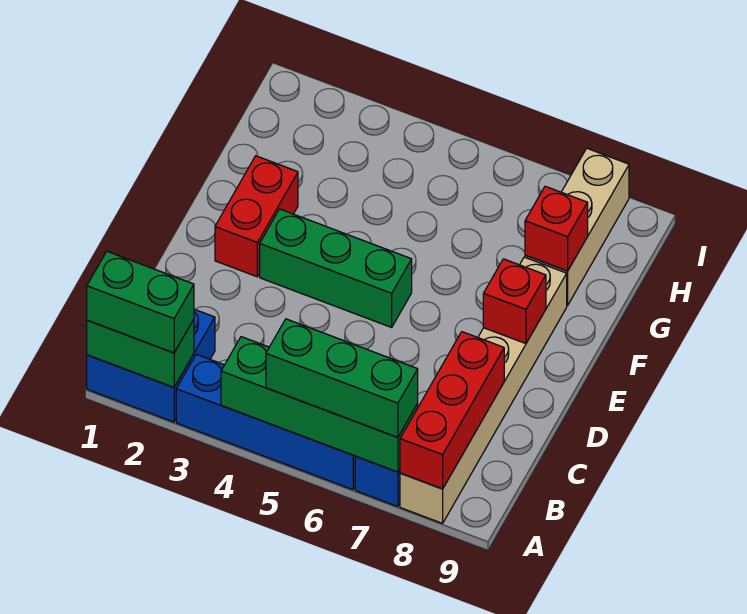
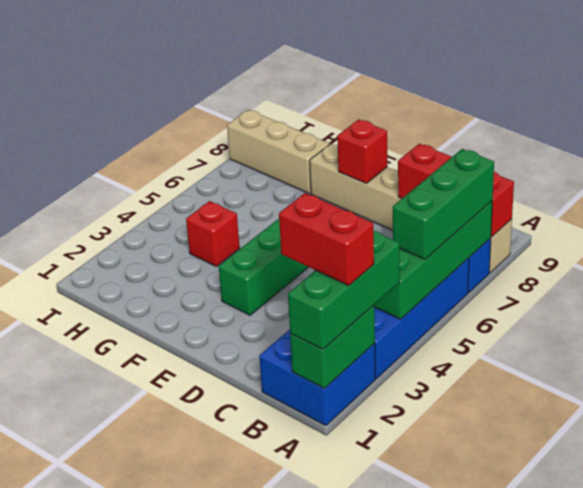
green 1x2 brick [87,251,194,353] -> green 1x3 brick [288,231,400,349]
red 1x2 brick [215,156,298,277] -> red 1x2 brick moved to [279,193,374,286]
red 1x1 brick [525,186,588,271] -> red 1x1 brick moved to [186,201,240,266]

